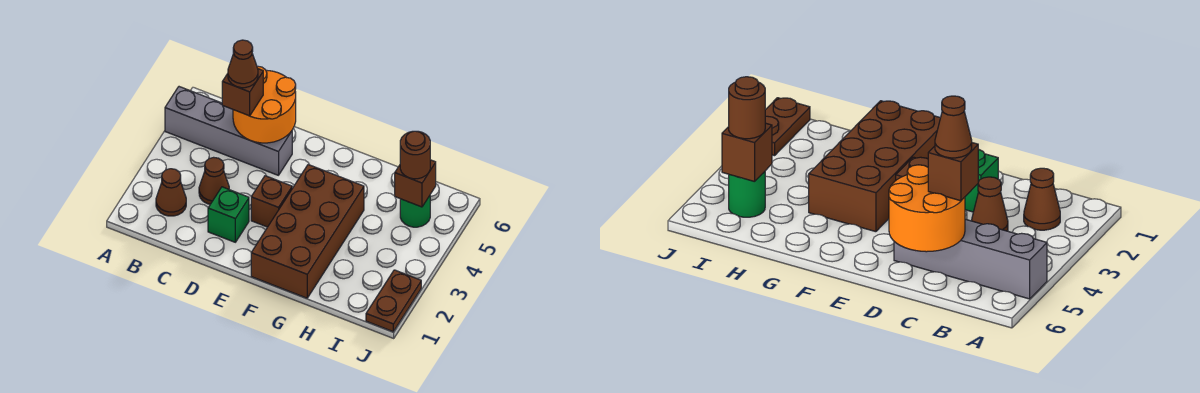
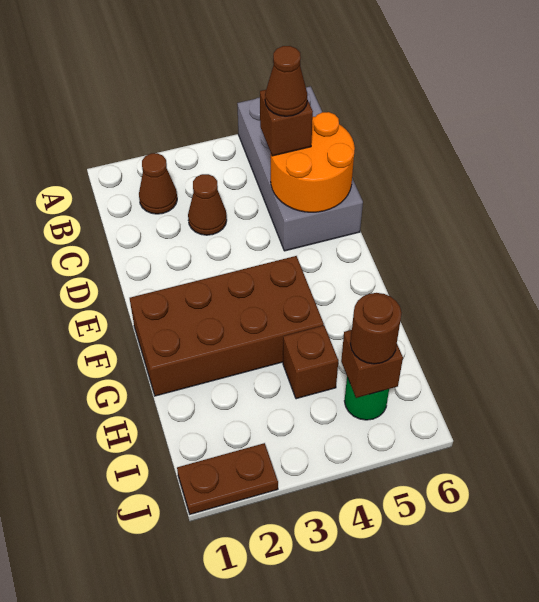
grey 1x4 brick [165,87,292,175] -> grey 2x4 brick [237,86,363,251]
green 1x1 brick [208,187,249,242] -> none
brown 1x1 brick [251,176,292,227] -> brown 1x1 brick moved to [283,326,338,399]

